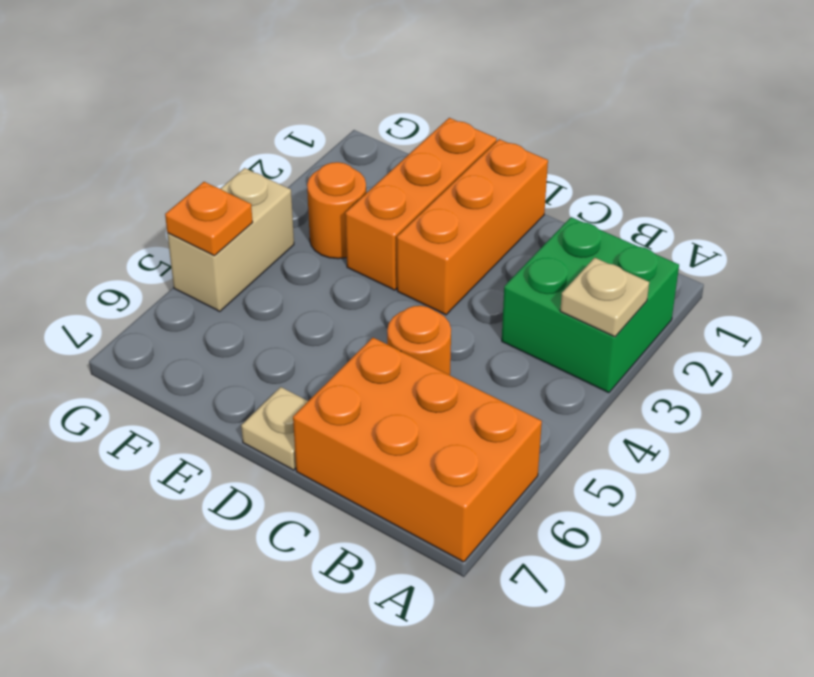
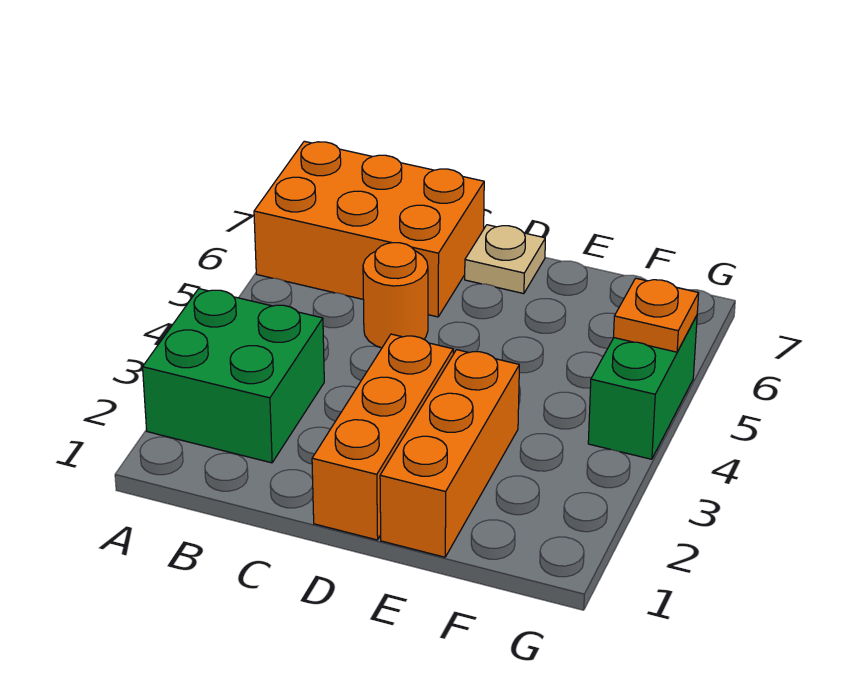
tan 1x1 plate [560,258,649,337] -> none
orange 1x1 round brick [307,162,366,259] -> none
tan 1x2 brick [167,168,294,312] -> green 1x2 brick [588,316,697,459]

